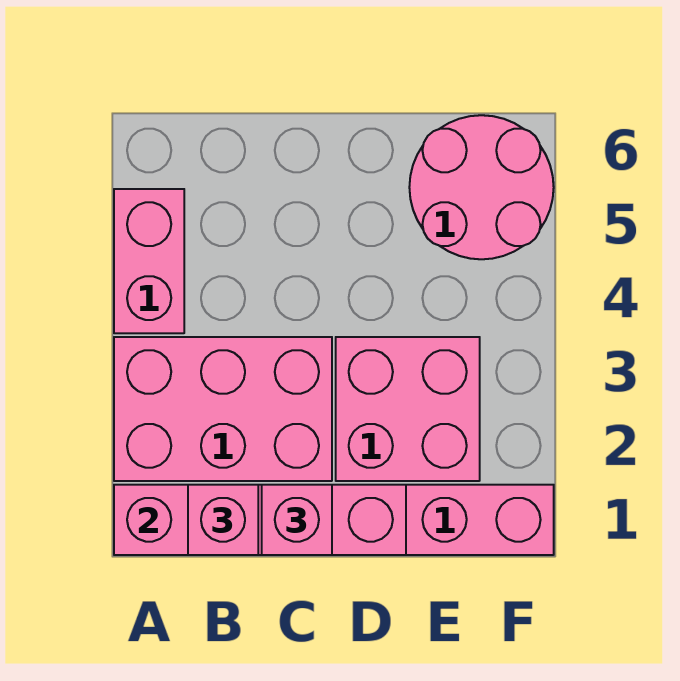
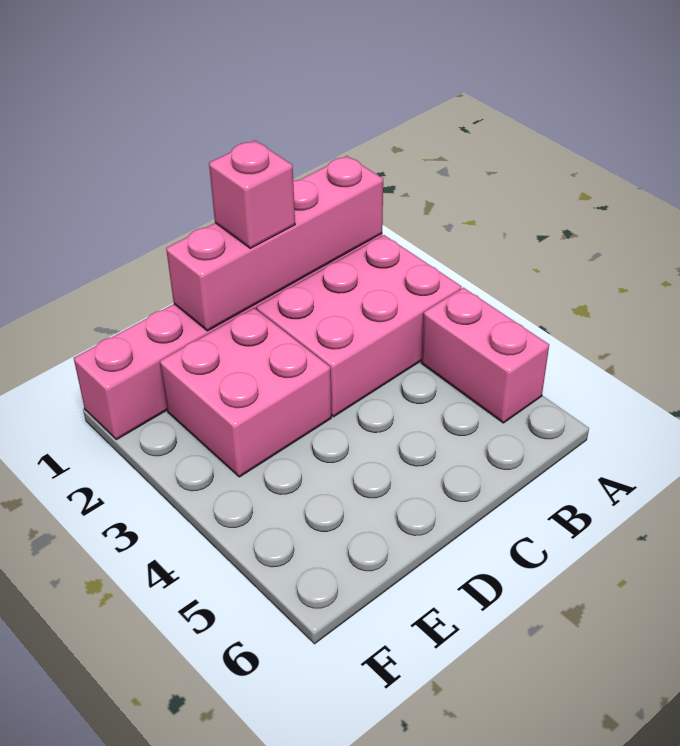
pink 1x1 brick [188,485,258,555] -> none
pink 2x2 round brick [409,115,554,259] -> none

